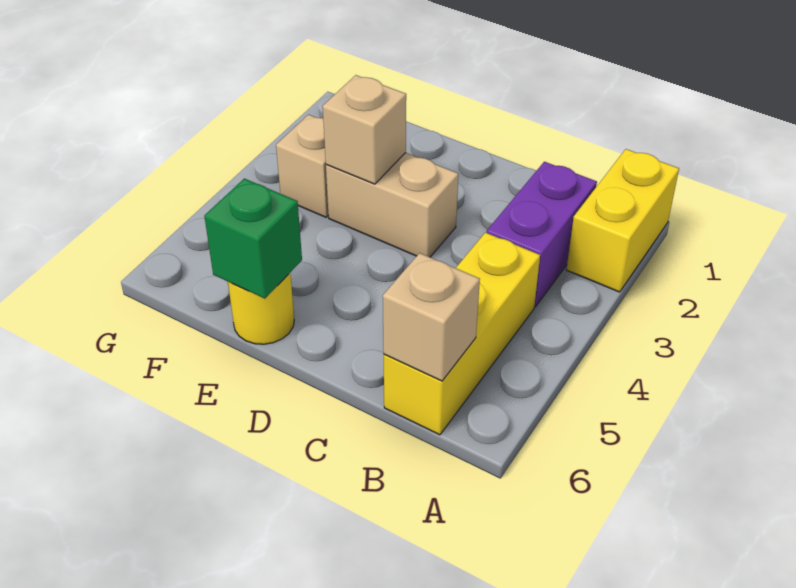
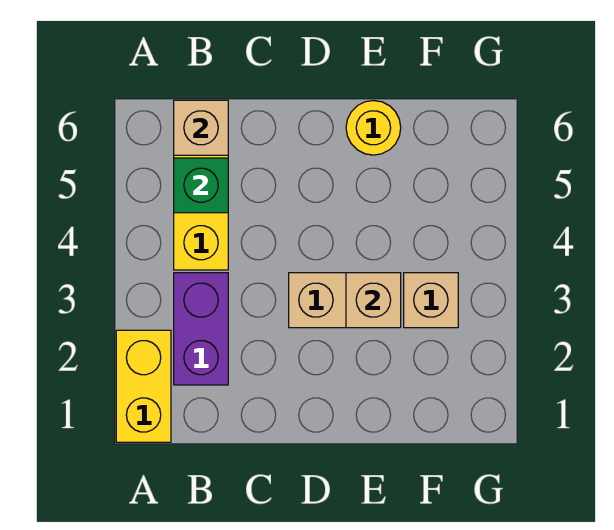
green 1x1 brick [204,179,302,299] -> green 1x1 brick moved to [174,158,228,213]

